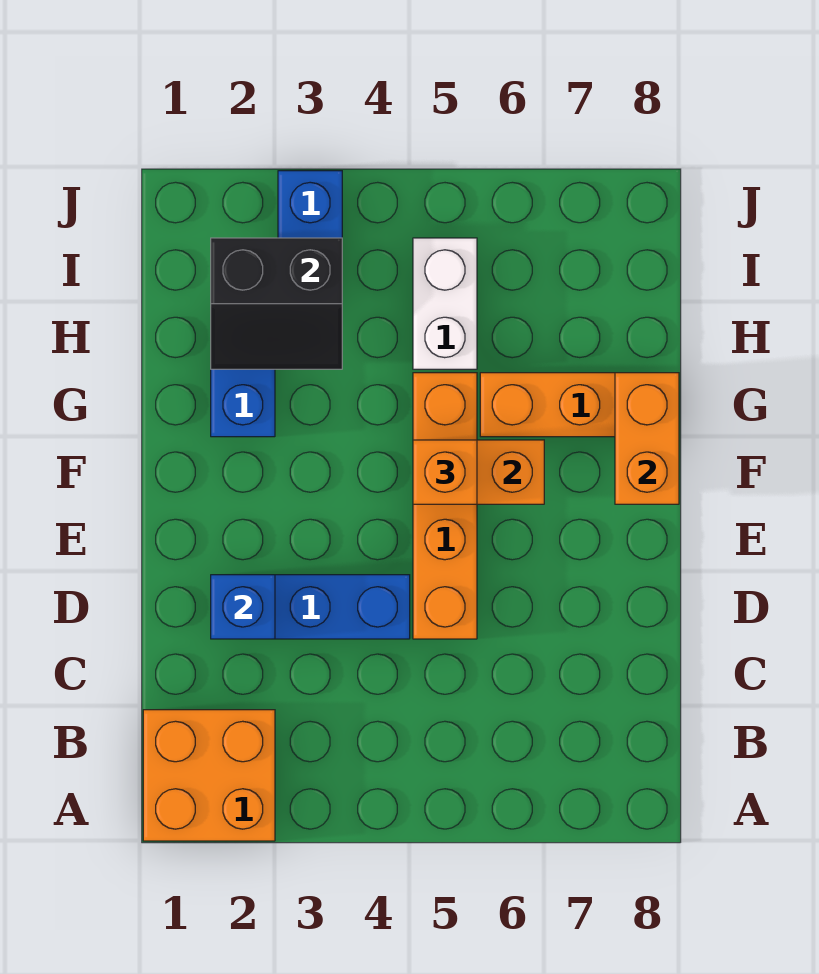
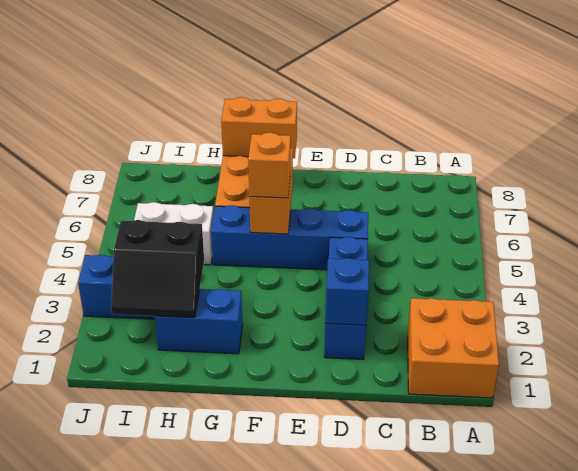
orange 1x4 brick [413,373,477,639] -> blue 1x4 brick [211,205,368,270]
black 2x2 slope [211,238,342,369] -> black 2x2 slope turned to [111,220,204,318]

